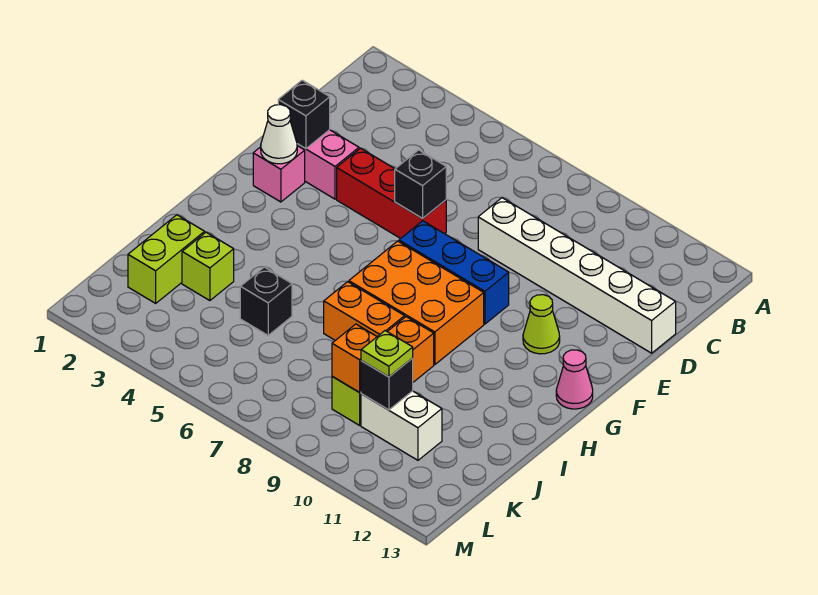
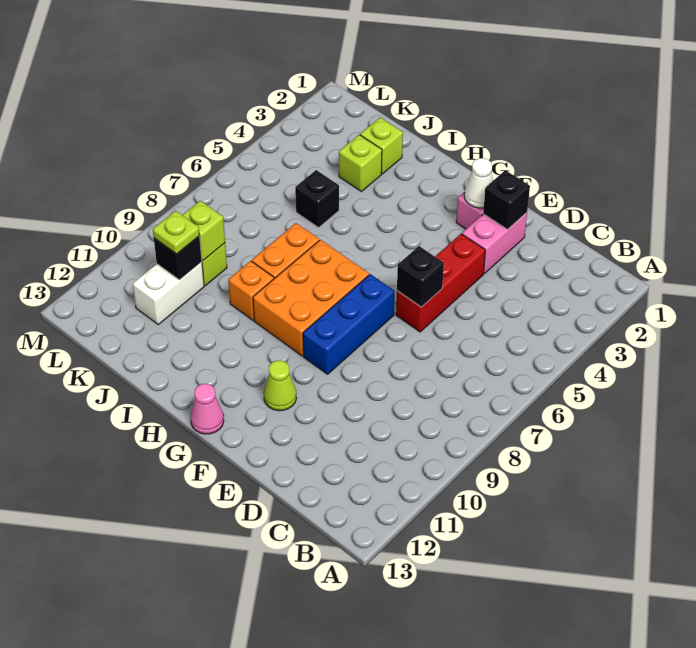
white 1x6 brick [478,198,676,353] -> none
lime 1x2 brick [128,215,205,303] -> lime 1x1 brick [360,117,403,174]
orange 1x1 brick [332,324,377,392] -> lime 1x1 brick [183,201,225,260]

